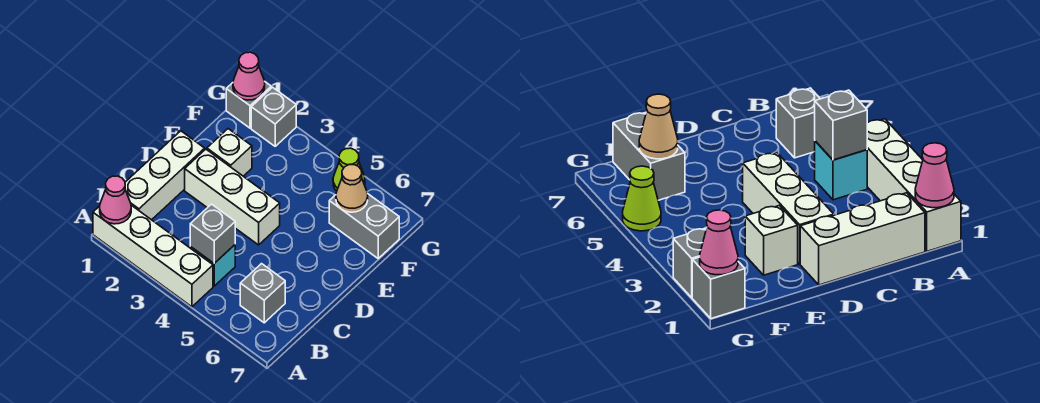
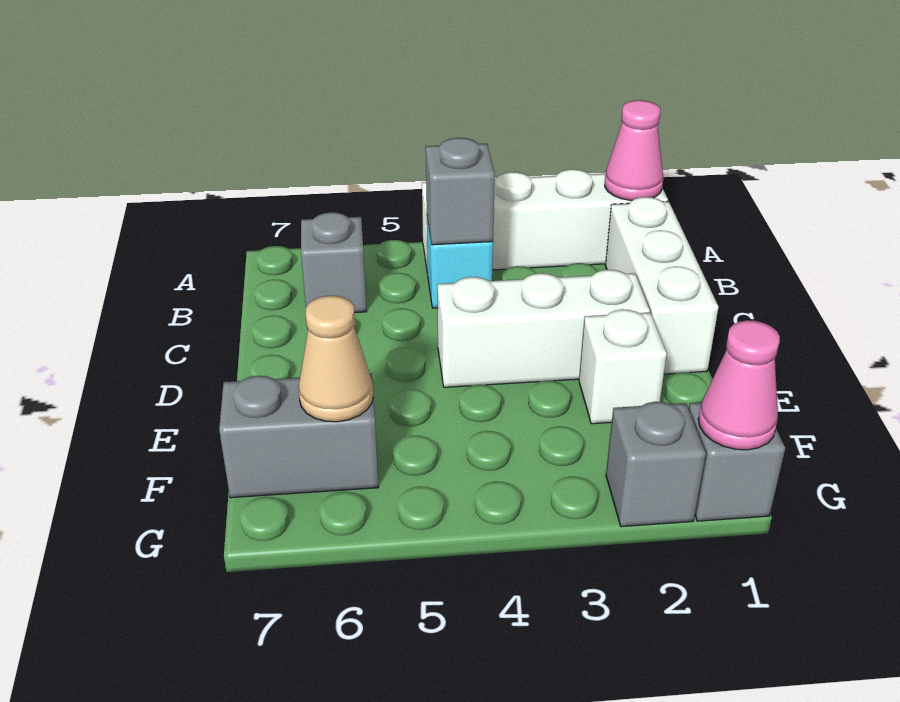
lime 1x1 cone [333,148,365,191] -> none

